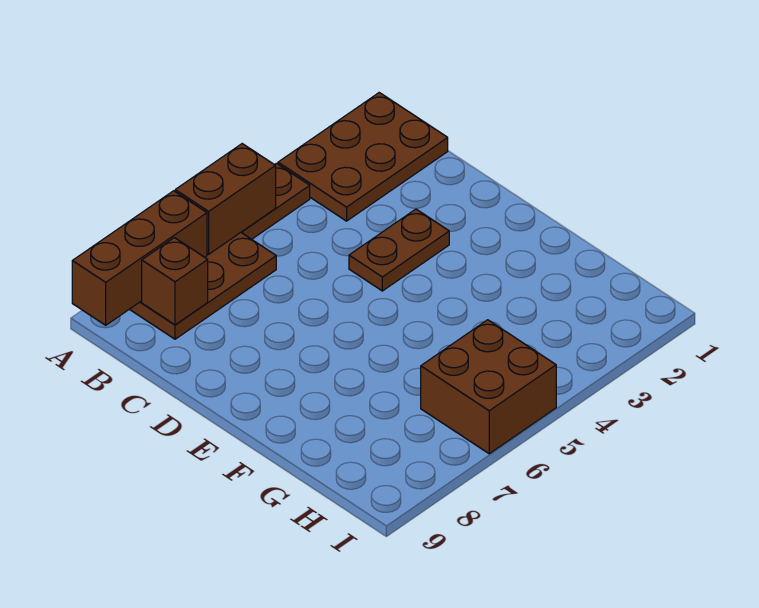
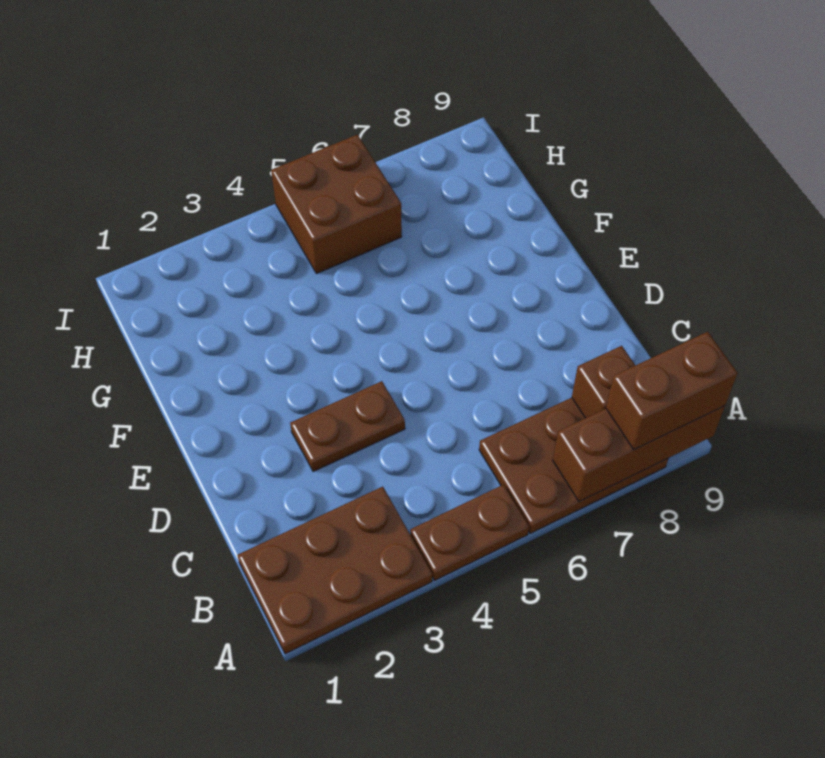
brown 1x2 brick [175,144,276,254] -> brown 1x2 brick moved to [606,332,737,450]

